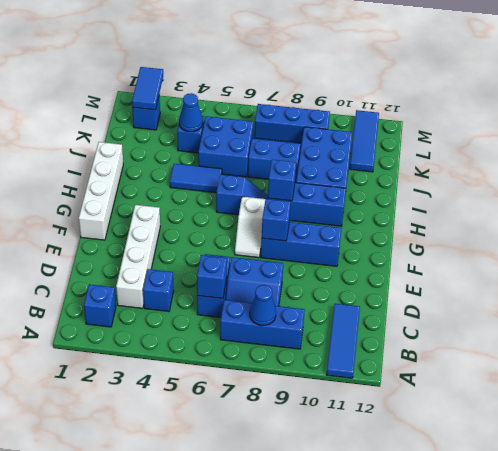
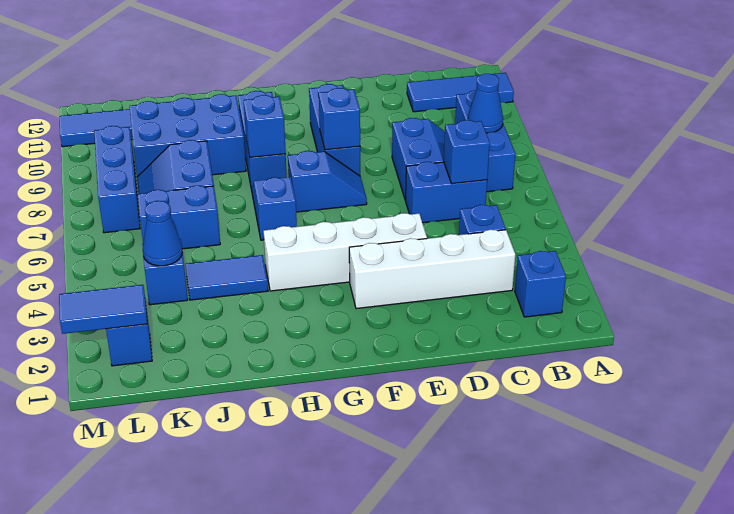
white 1x4 brick [79,142,123,240] -> white 1x4 brick moved to [264,213,427,291]
white 1x2 slope [235,196,265,258] -> blue 1x2 slope [288,151,367,212]
blue 1x2 tile [170,164,222,193] -> blue 1x2 tile turned to [186,255,268,300]
blue 2x2 brick [198,116,253,177] -> blue 1x2 brick [138,186,220,249]

